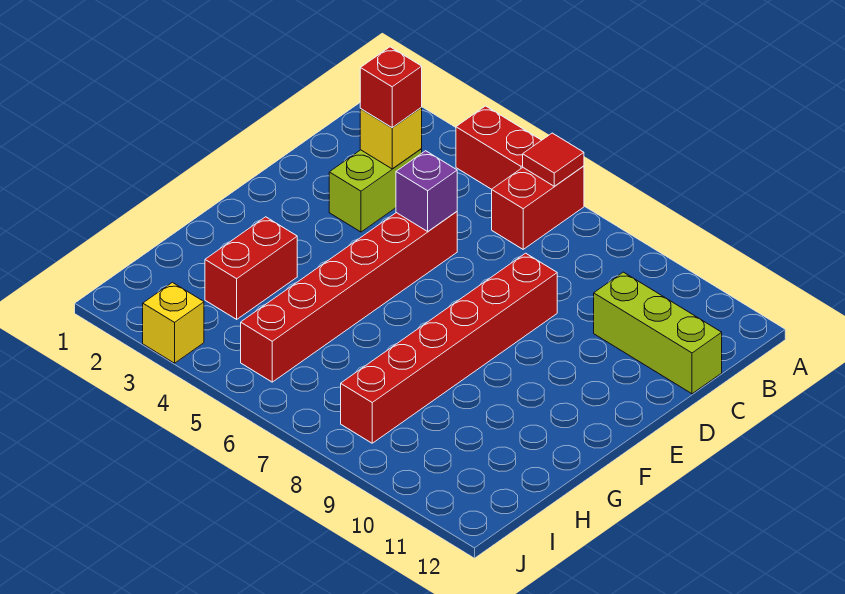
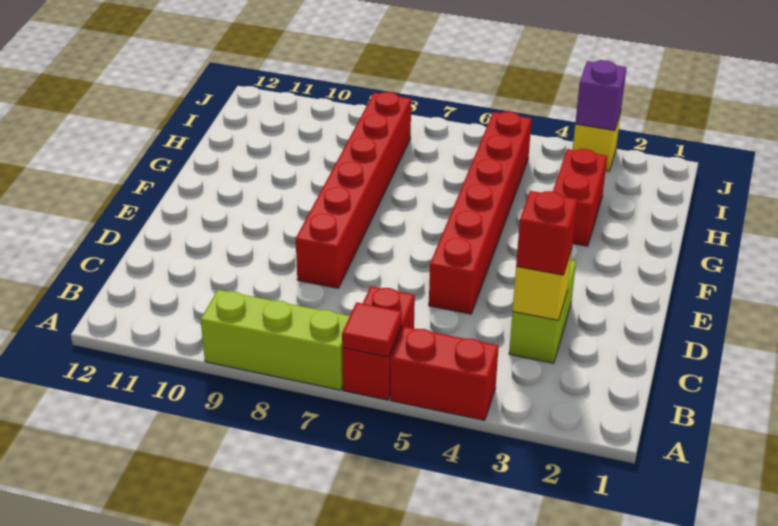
lime 1x3 brick [594,272,722,394] -> lime 1x3 brick moved to [201,290,350,390]
purple 1x1 brick [396,151,457,231] -> purple 1x1 brick moved to [575,60,627,130]

